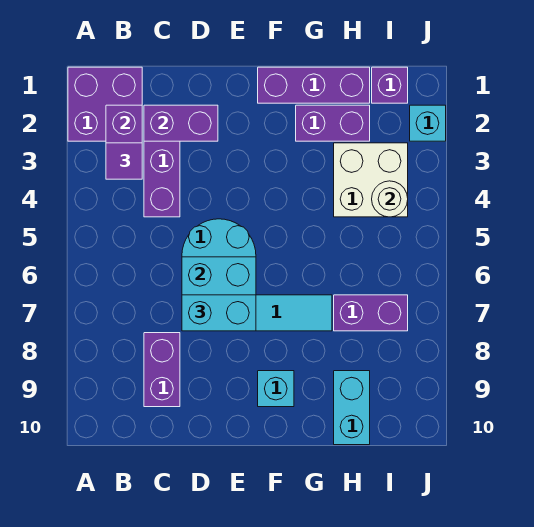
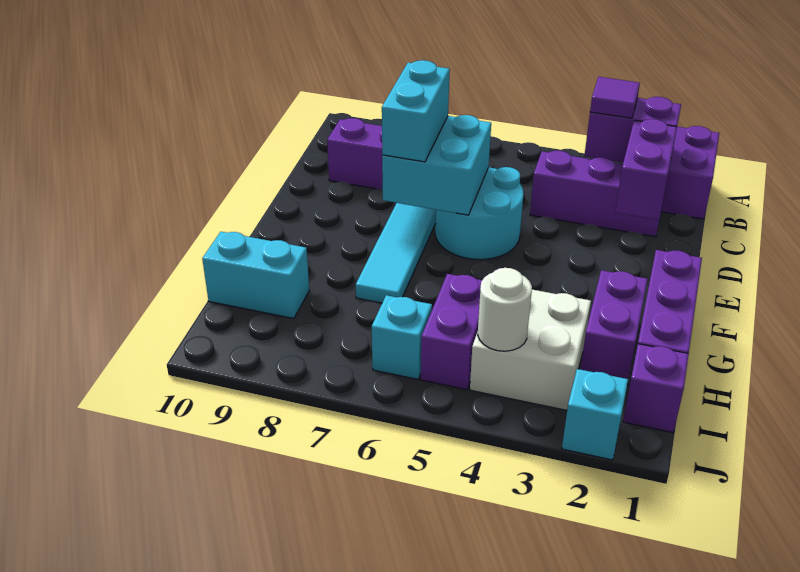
cyan 1x1 brick [258,371,294,407] -> cyan 1x1 brick moved to [372,295,432,379]
purple 1x2 brick [334,295,408,331] -> purple 1x2 brick moved to [421,274,482,390]

